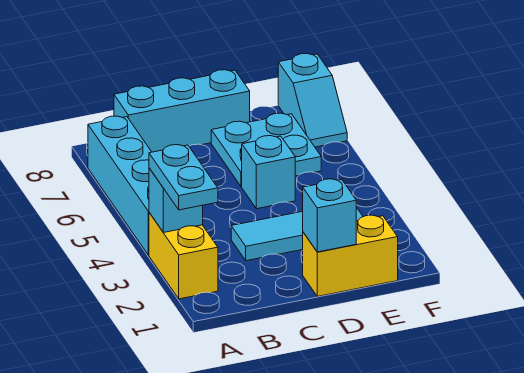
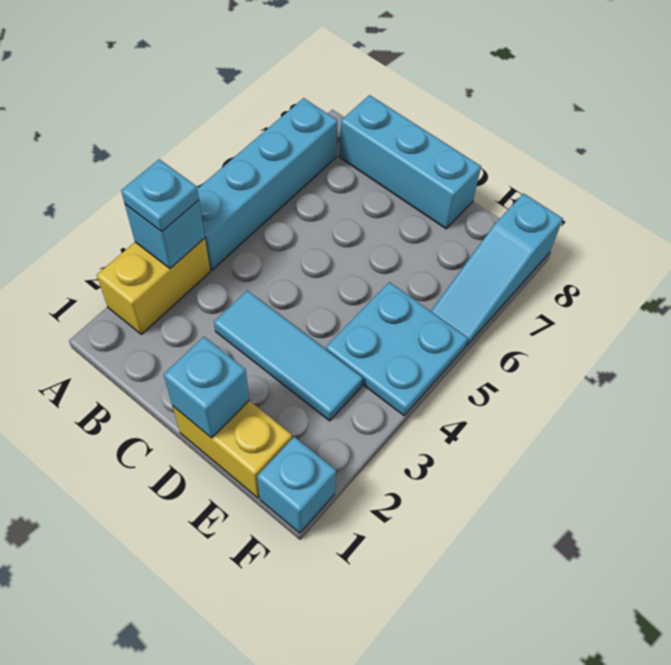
cyan 1x2 plate [149,145,218,210] -> cyan 1x1 plate [121,159,199,232]
cyan 1x1 brick [242,136,295,209] -> cyan 1x1 brick moved to [257,437,336,533]
cyan 2x2 plate [211,113,321,187] -> cyan 2x2 plate moved to [326,282,468,416]
cyan 1x2 slope [278,54,347,147] -> cyan 1x3 slope [431,193,563,346]

